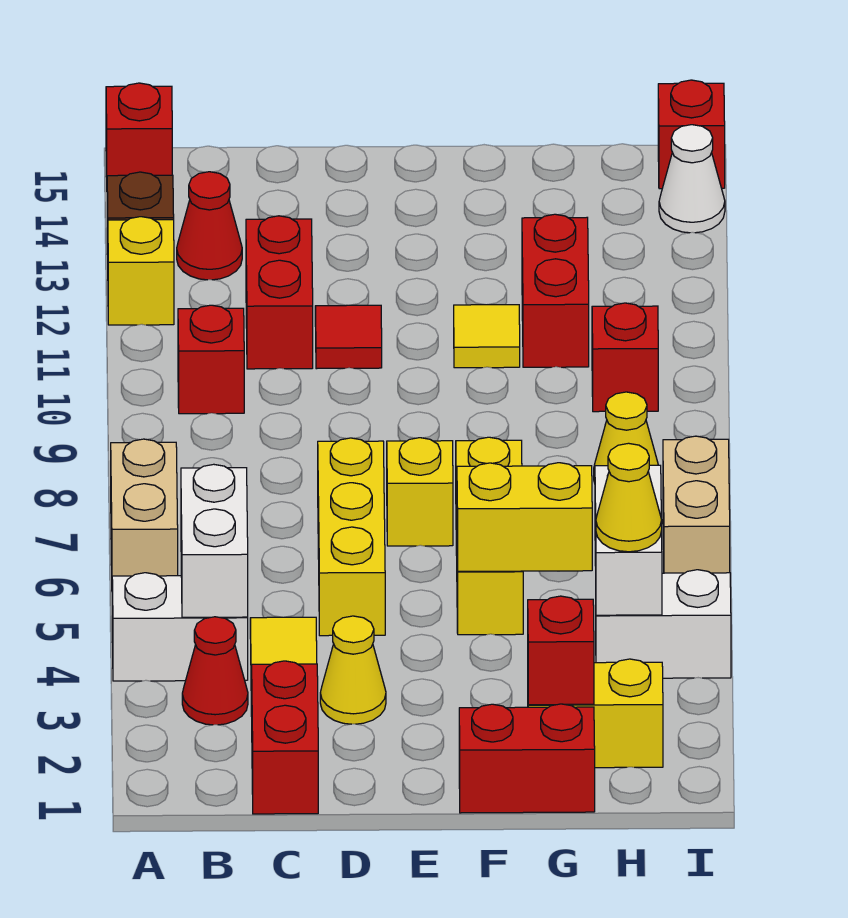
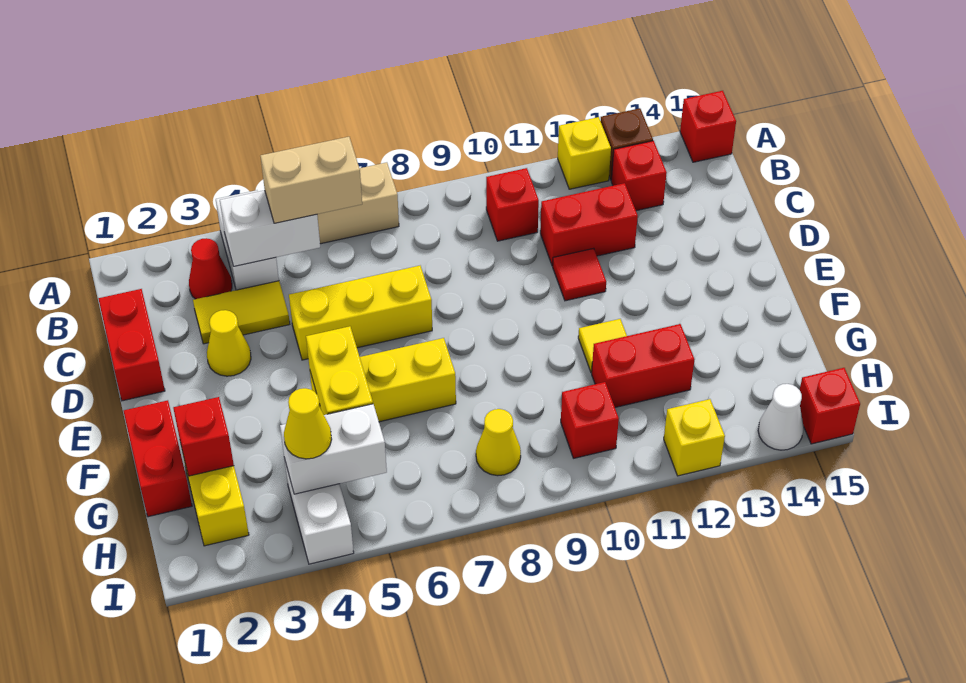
red 1x1 cone [177,172,242,280] -> red 1x1 brick [611,141,667,211]
red 1x2 brick [252,661,318,814] -> red 1x2 brick turned to [98,289,165,401]
yellow 1x1 brick [387,438,453,546] -> yellow 1x1 brick moved to [664,399,725,476]
tan 1x2 brick [663,436,730,573] -> tan 1x2 brick moved to [261,137,362,223]

